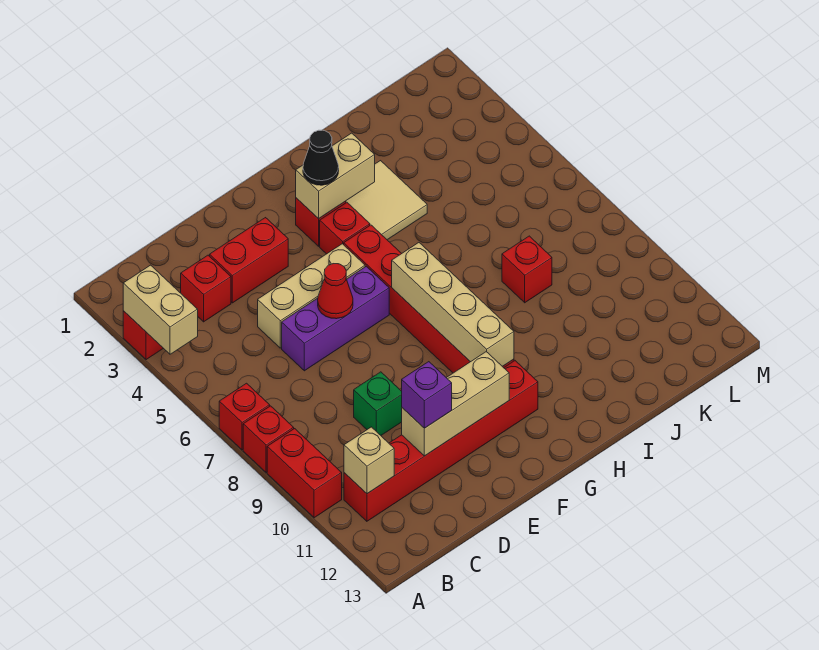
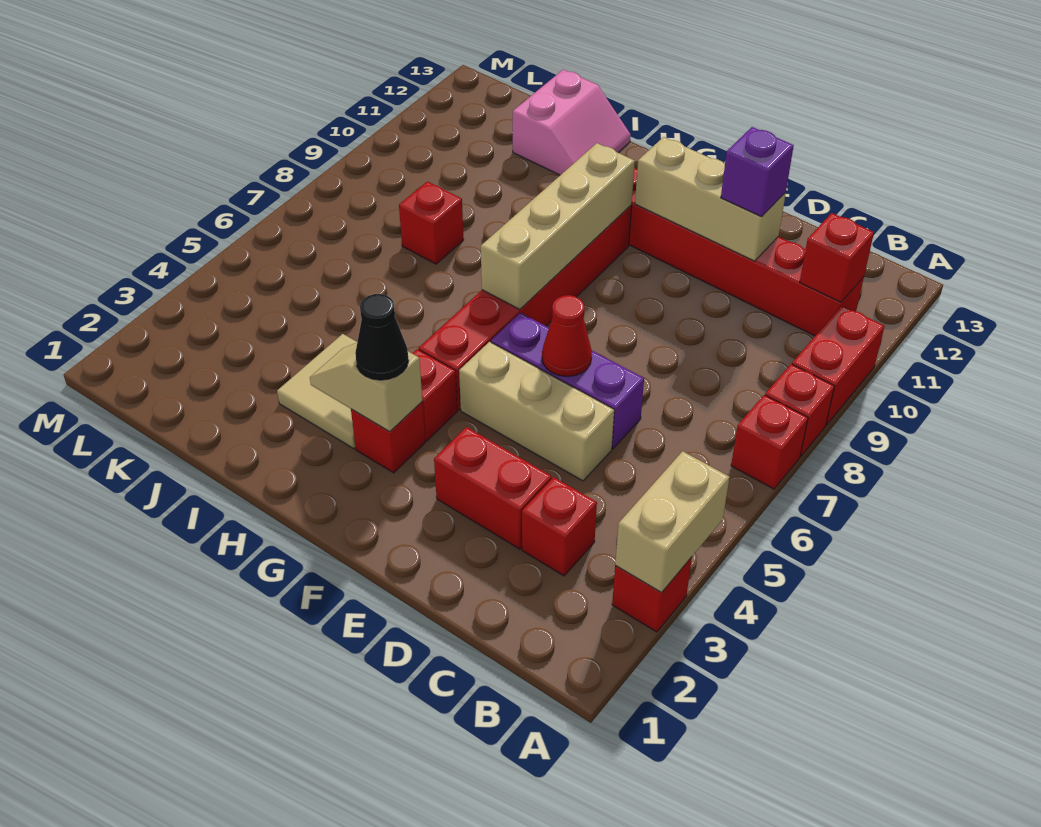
tan 1x1 brick [344,427,394,494] -> red 1x1 brick [800,213,874,302]
green 1x1 brick [354,372,402,435] -> none
tan 1x2 brick [296,133,375,219] -> tan 1x2 slope [310,343,422,431]
none -> pink 2x2 slope [513,70,631,175]

